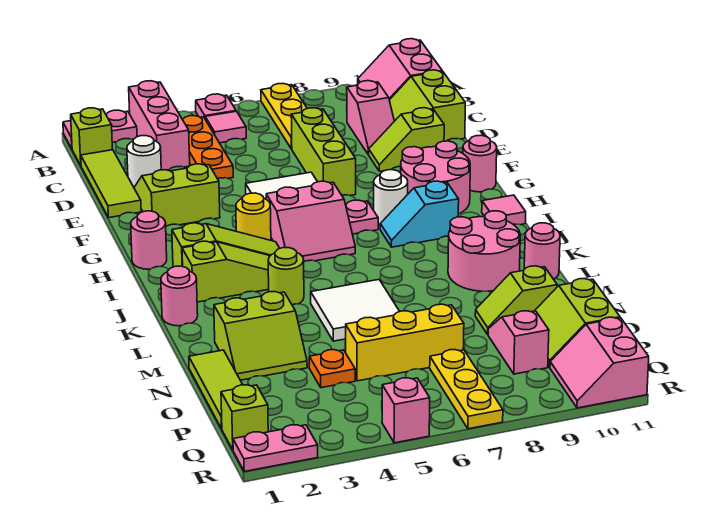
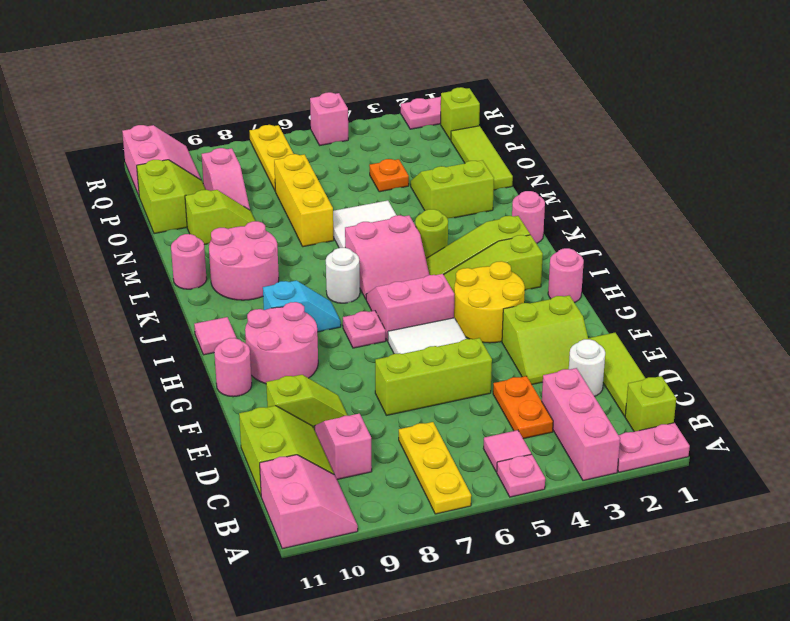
orange 1x3 plate [182,116,233,179] -> orange 1x2 plate [493,376,553,439]
lime 1x3 brick [291,108,356,196] -> lime 1x3 brick turned to [375,338,492,415]
yellow 1x1 round brick [236,193,271,240] -> yellow 2x2 round brick [454,261,525,343]
white 1x1 round brick [374,169,408,225] -> white 1x1 round brick moved to [326,248,360,303]
none -> pink 2x2 slope [345,215,429,299]
yellow 1x3 brick [346,304,464,381] -> yellow 1x3 brick turned to [274,154,334,247]

